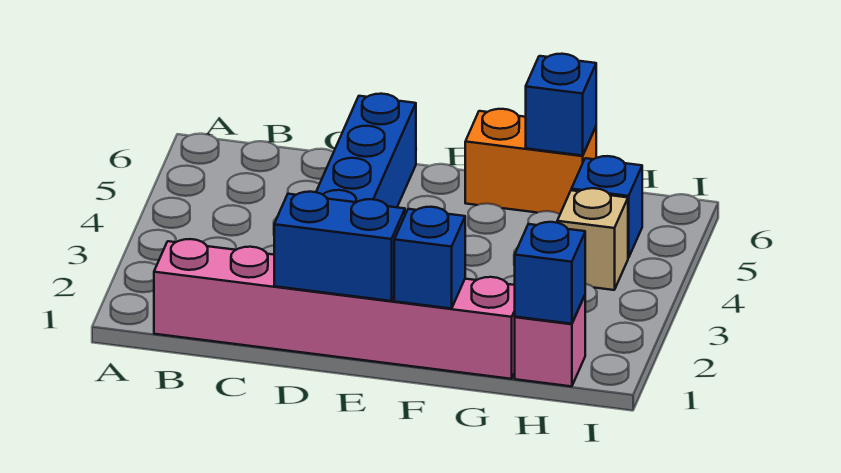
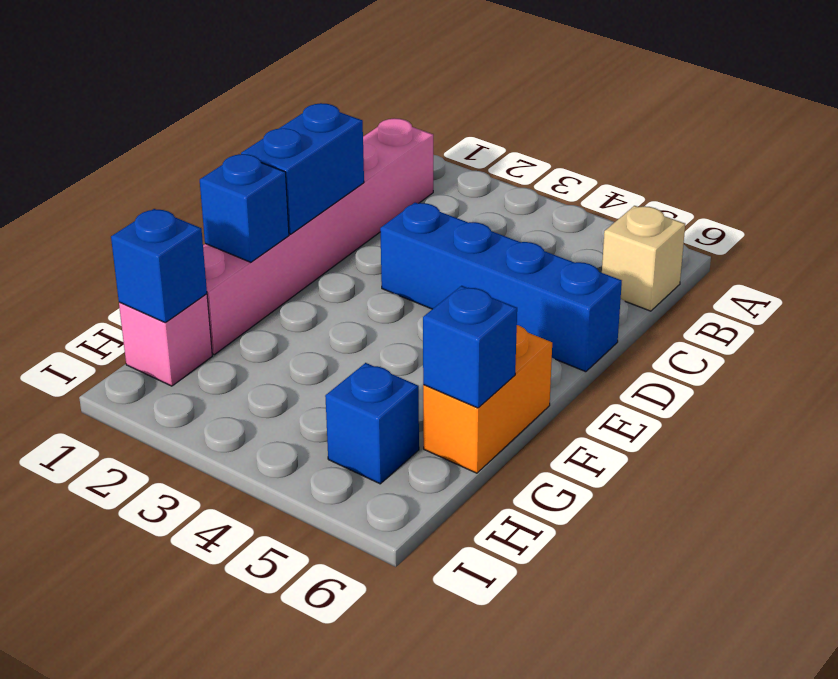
tan 1x1 brick [557,188,628,290] -> tan 1x1 brick moved to [602,206,685,311]

